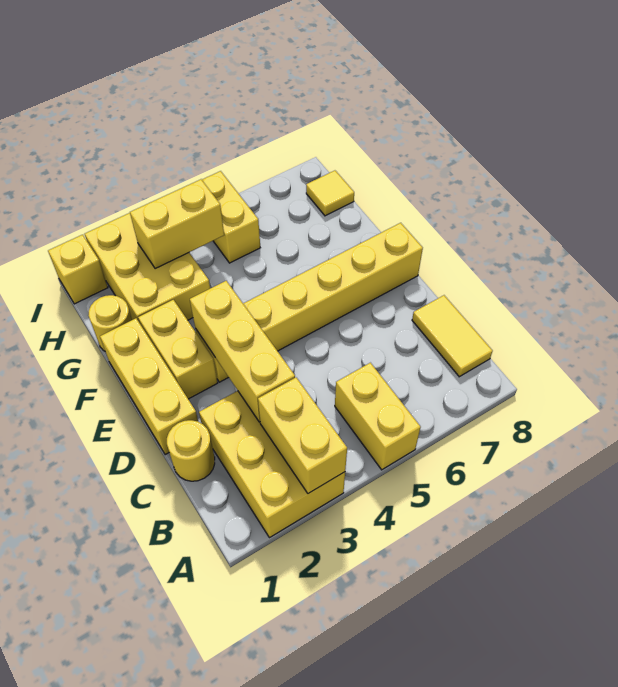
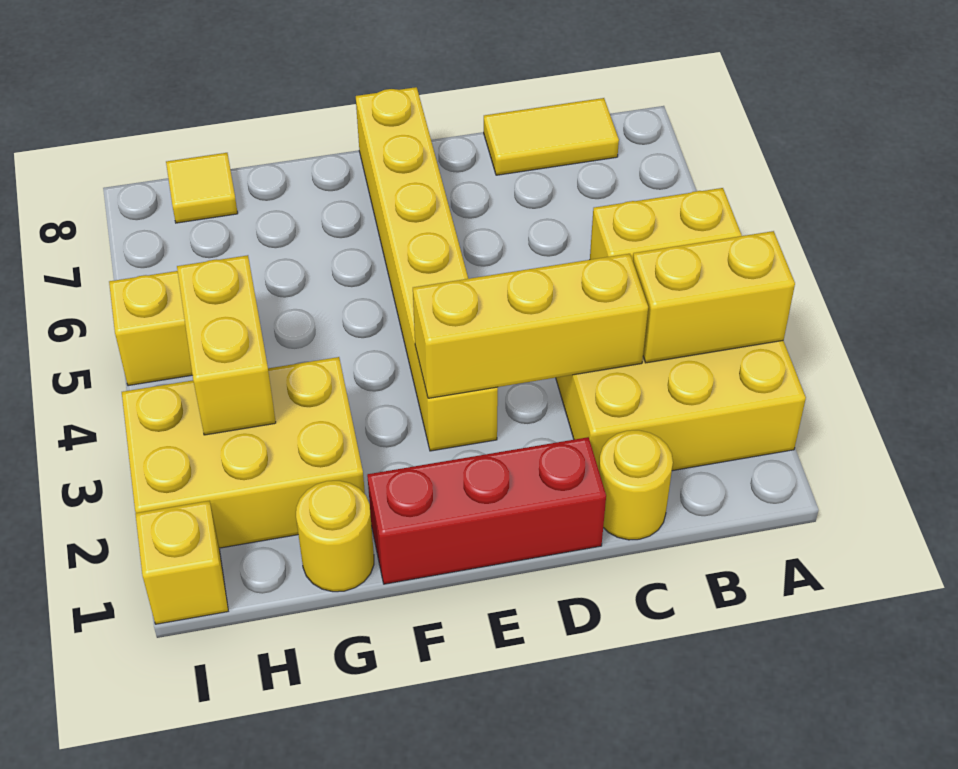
yellow 1x3 brick [100,318,198,455] -> red 1x3 brick [367,437,606,584]
yellow 1x2 brick [138,300,218,399] -> none

